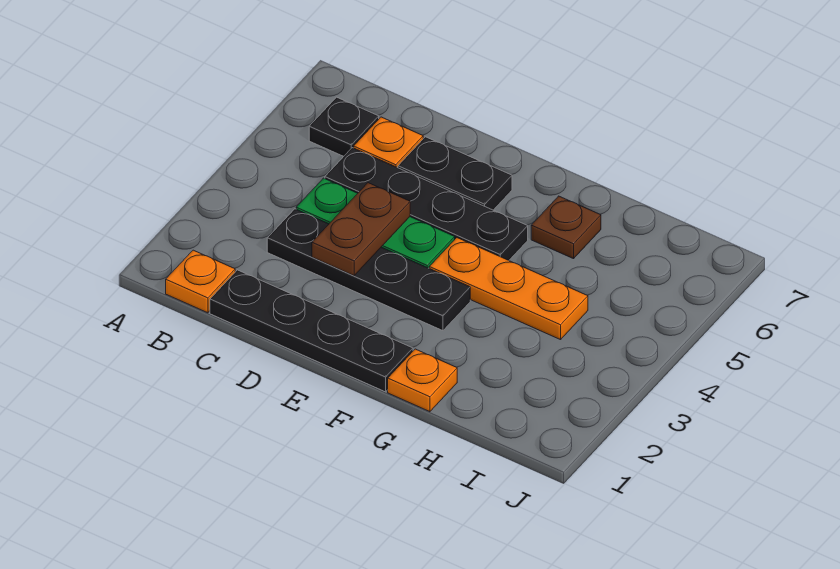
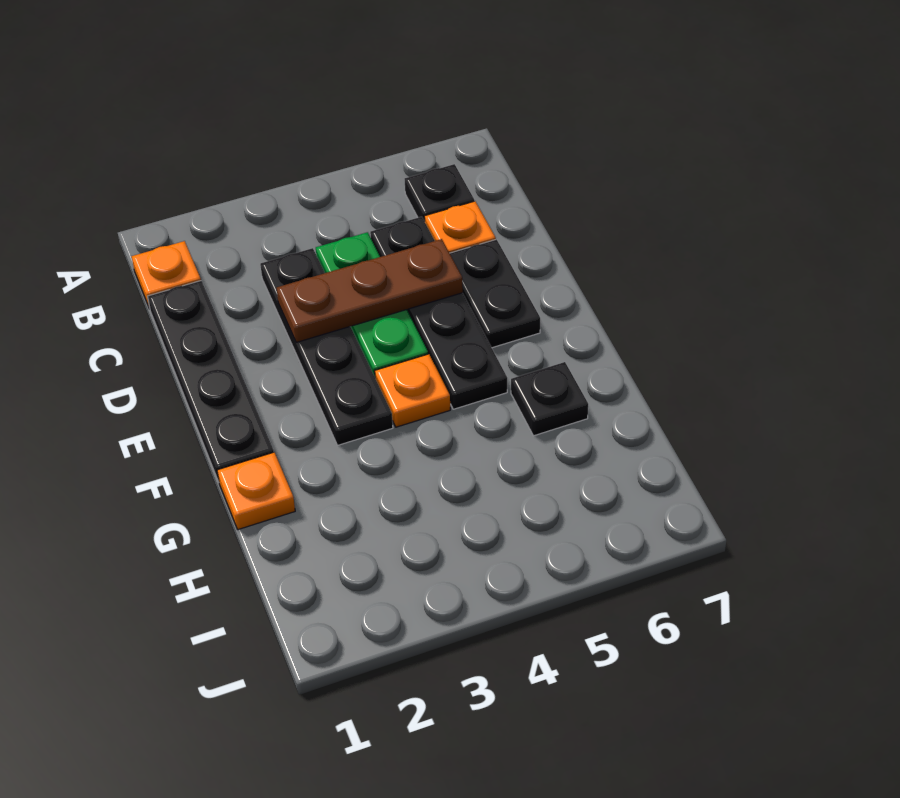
brown 1x2 plate [312,183,410,276] -> brown 1x3 plate [277,239,463,342]
orange 1x3 plate [429,238,588,340] -> orange 1x1 plate [375,354,450,427]
brown 1x1 plate [531,196,601,259] -> black 1x1 plate [511,362,588,436]

